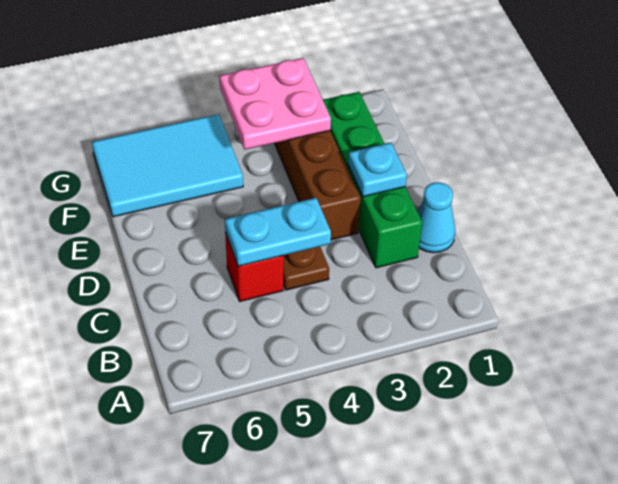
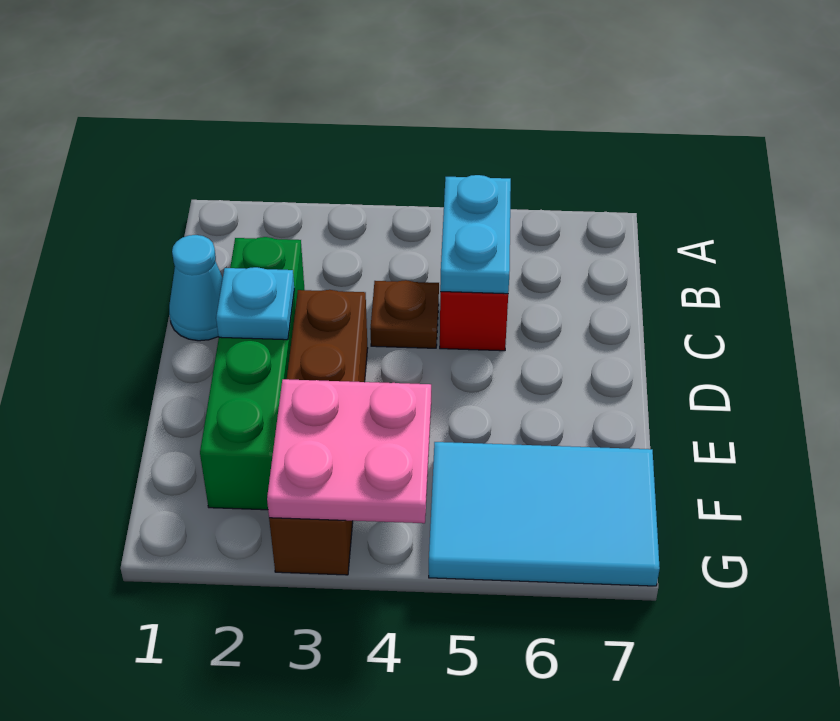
cyan 1x2 plate [225,198,331,266] -> cyan 1x2 plate turned to [440,175,511,294]

